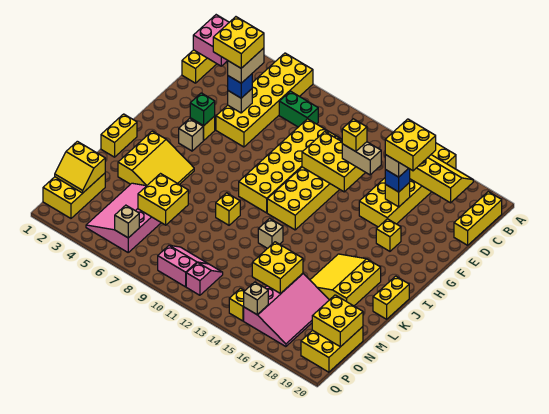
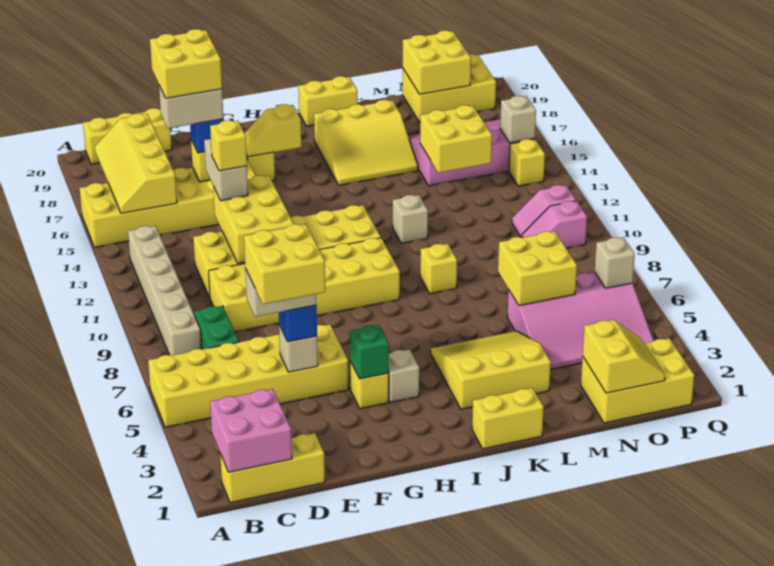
none -> tan 1x6 brick [128,226,201,356]
none -> yellow 1x2 slope [245,104,301,157]
pink 2x2 slope [158,245,208,287] -> pink 1x2 slope [522,201,587,248]

